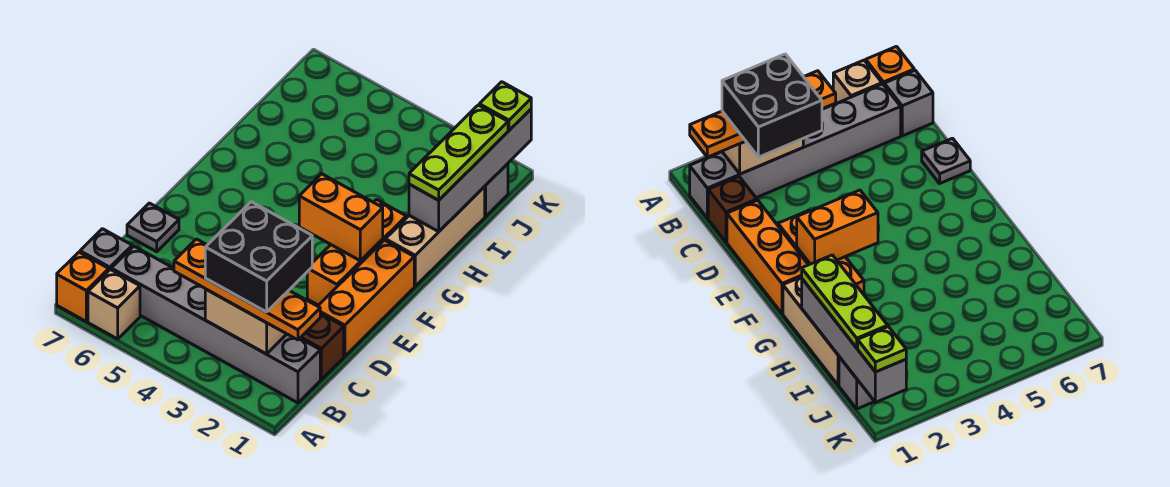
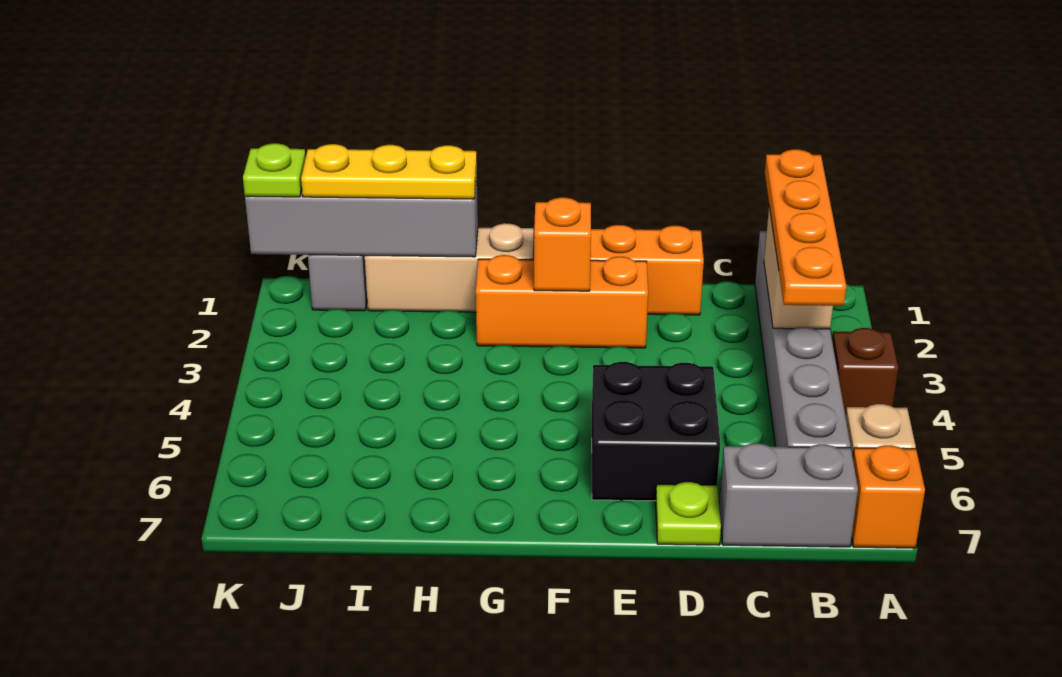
black 2x2 brick [205,202,312,312] -> black 2x2 brick moved to [592,362,720,501]
grey 1x1 brick [80,229,132,270] -> grey 1x2 brick [719,443,858,547]
brown 1x1 brick [300,313,344,379] -> brown 1x1 brick moved to [832,328,898,416]
grey 1x1 plate [127,203,179,252] -> lime 1x1 plate [656,482,721,545]
orange 1x2 brick [299,174,383,261] -> orange 1x1 brick [534,197,591,291]
lime 1x3 plate [409,105,508,200] -> yellow 1x3 plate [301,144,477,199]

